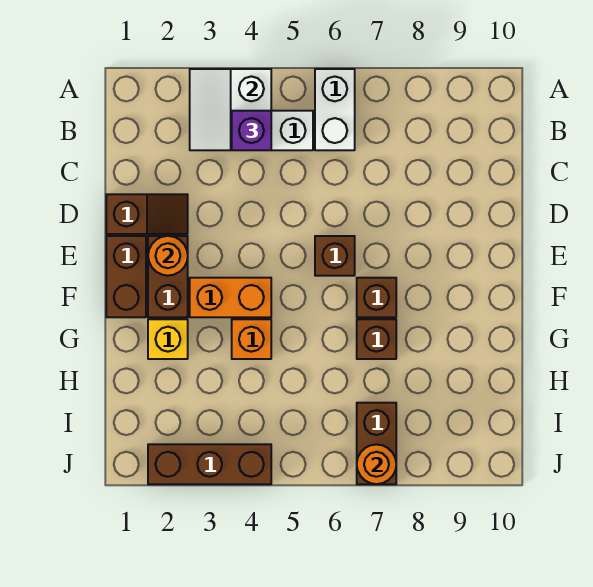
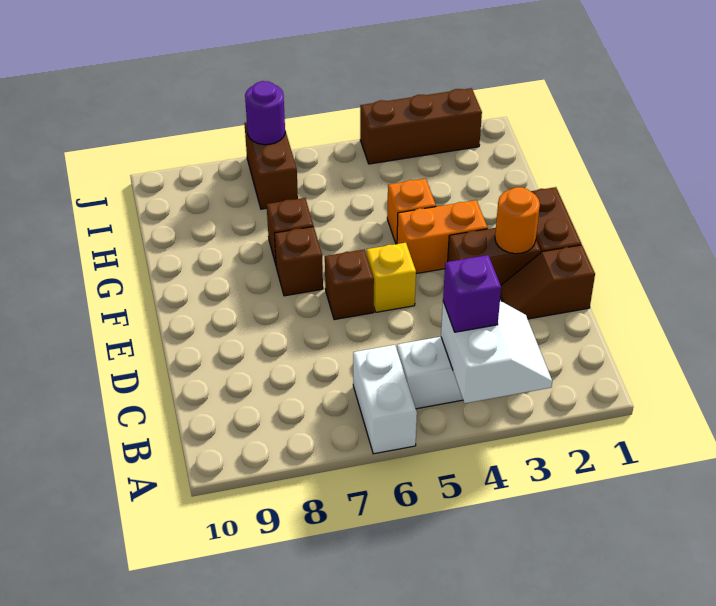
brown 1x2 brick [148,236,188,317] -> brown 1x2 brick turned to [448,228,541,285]
yellow 1x1 brick [148,319,188,359] -> yellow 1x1 brick moved to [367,243,416,312]
orange 1x1 round brick [357,445,396,484] -> purple 1x1 round brick [245,81,285,145]

